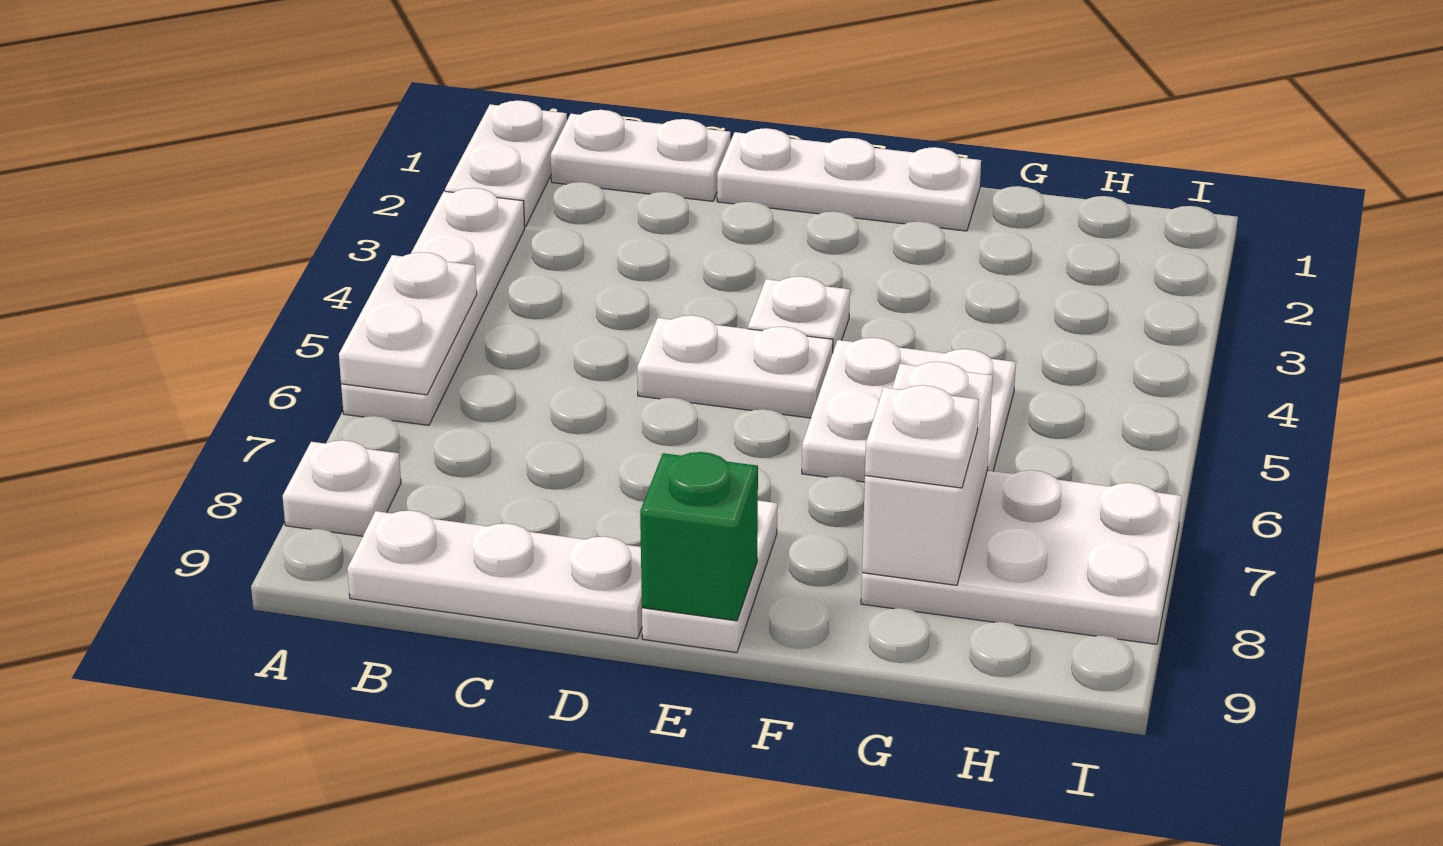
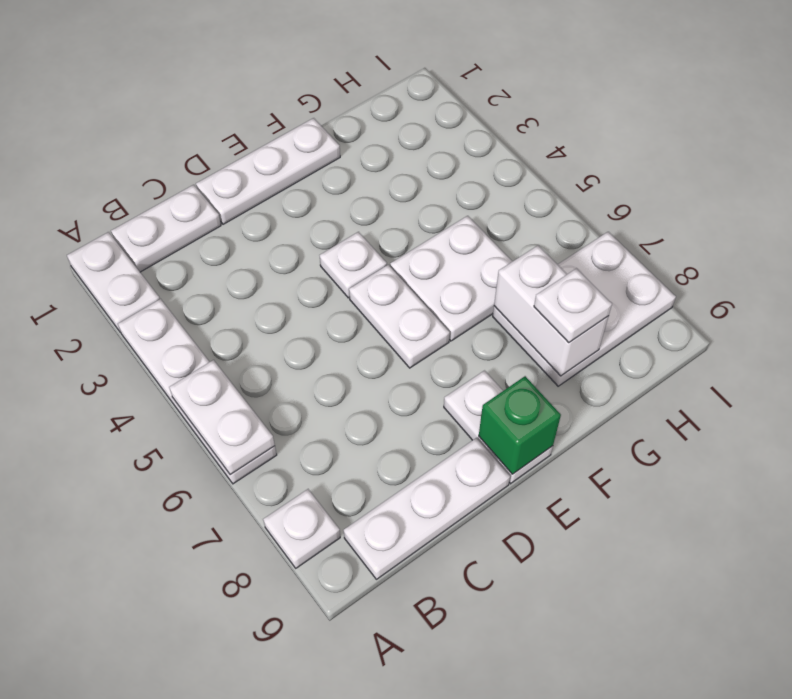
white 1x2 plate [637,315,833,418] -> white 1x2 plate turned to [349,265,450,368]

